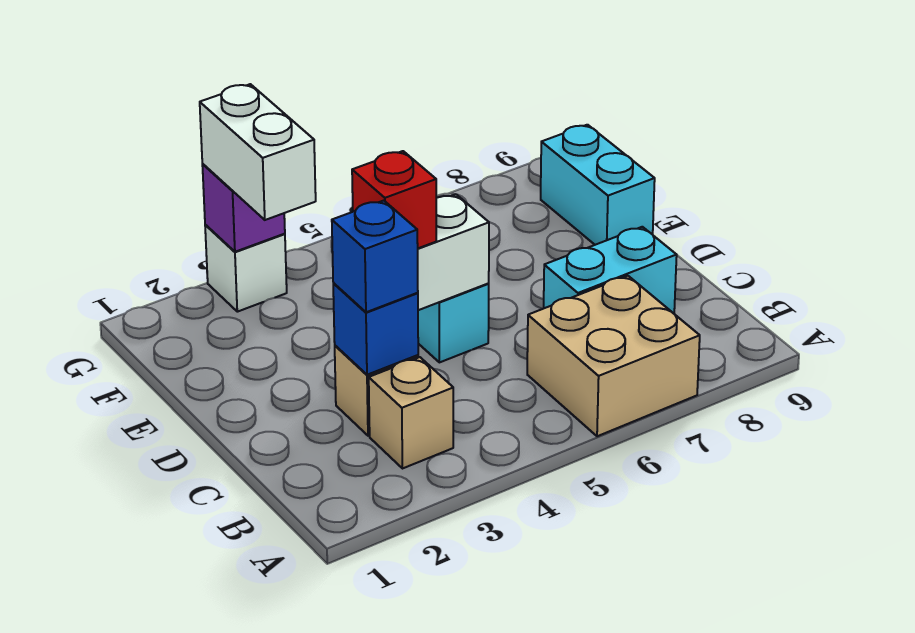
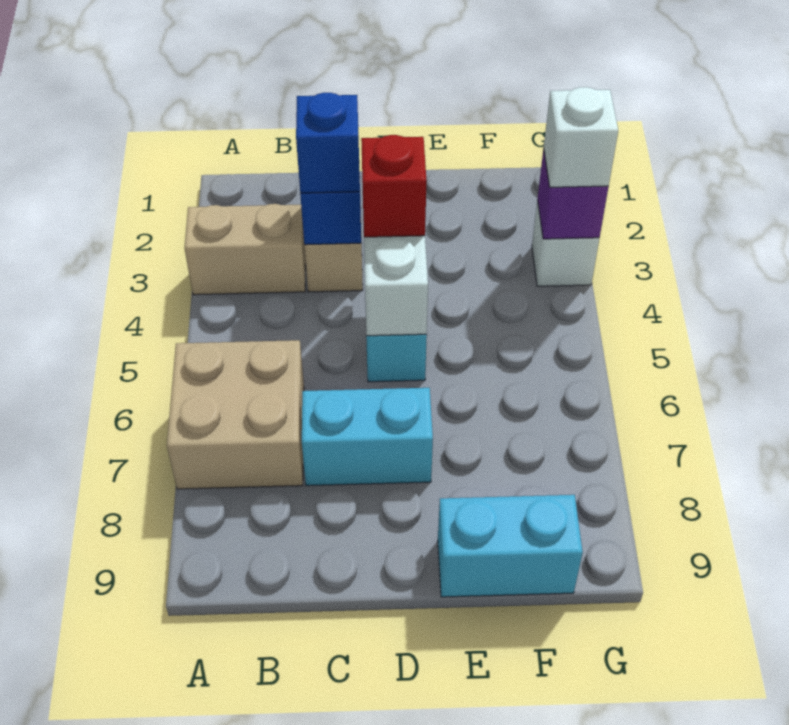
tan 1x1 brick [369,357,453,469] -> tan 1x2 brick [184,204,306,295]
cyan 1x2 brick [544,227,677,313] -> cyan 1x2 brick turned to [302,388,433,486]
white 1x2 brick [200,84,316,220] -> white 1x1 brick [544,87,618,187]

